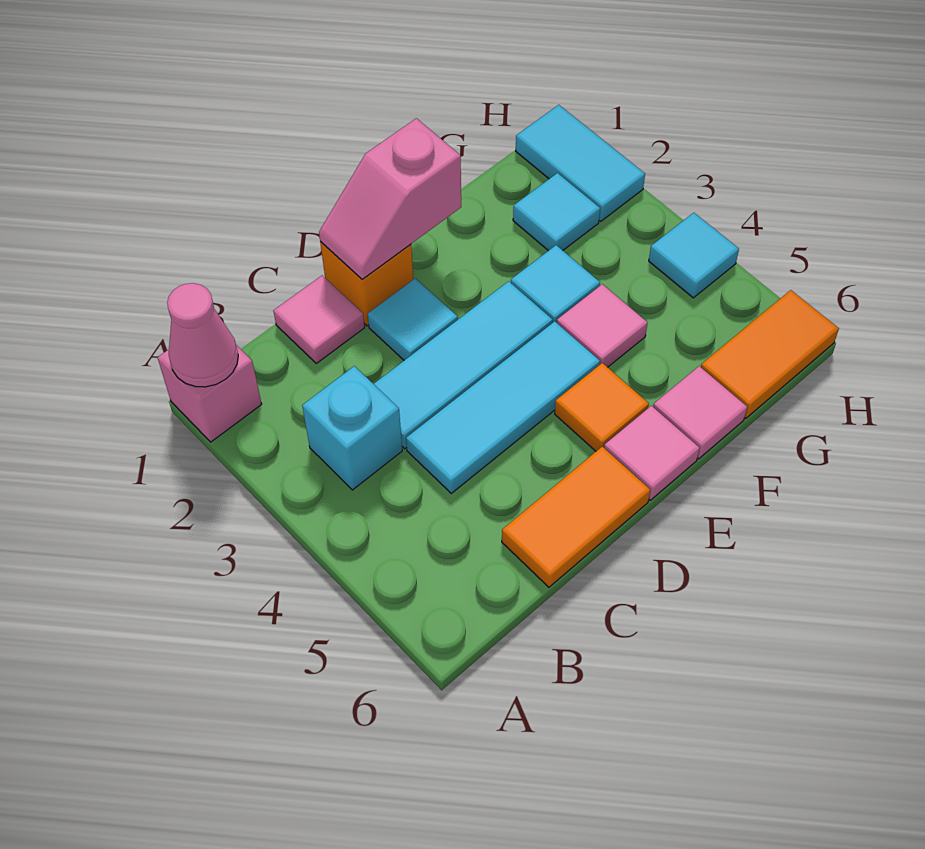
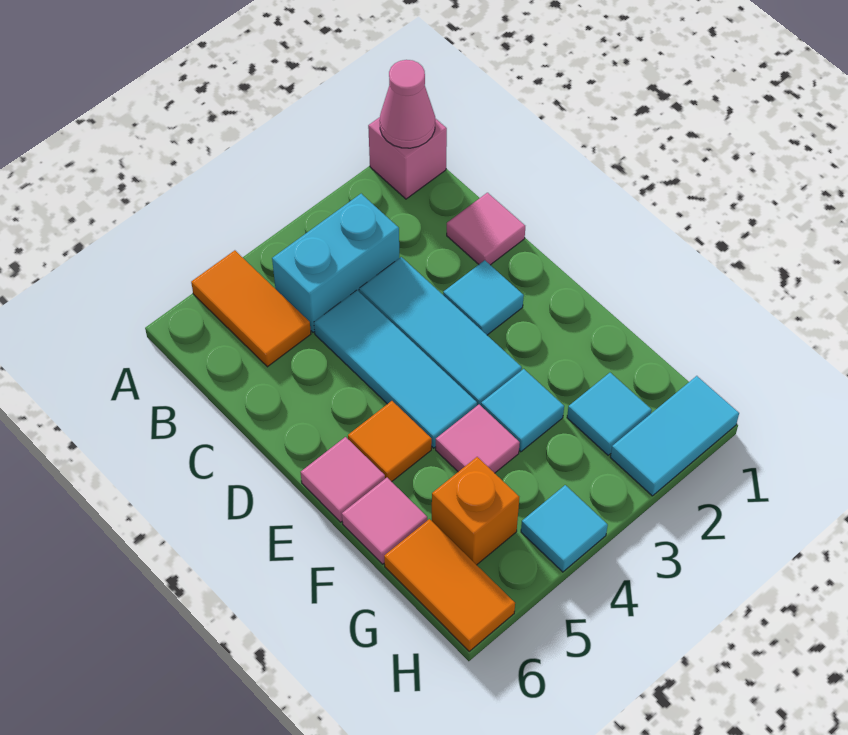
cyan 1x1 brick [302,366,402,490] -> cyan 1x2 brick [272,194,399,332]
orange 1x2 tile [502,447,650,587] -> orange 1x2 tile moved to [191,250,311,367]
orange 1x1 brick [320,241,413,326] -> orange 1x1 brick moved to [432,457,519,565]
pink 1x2 slope [319,118,461,279] -> none

